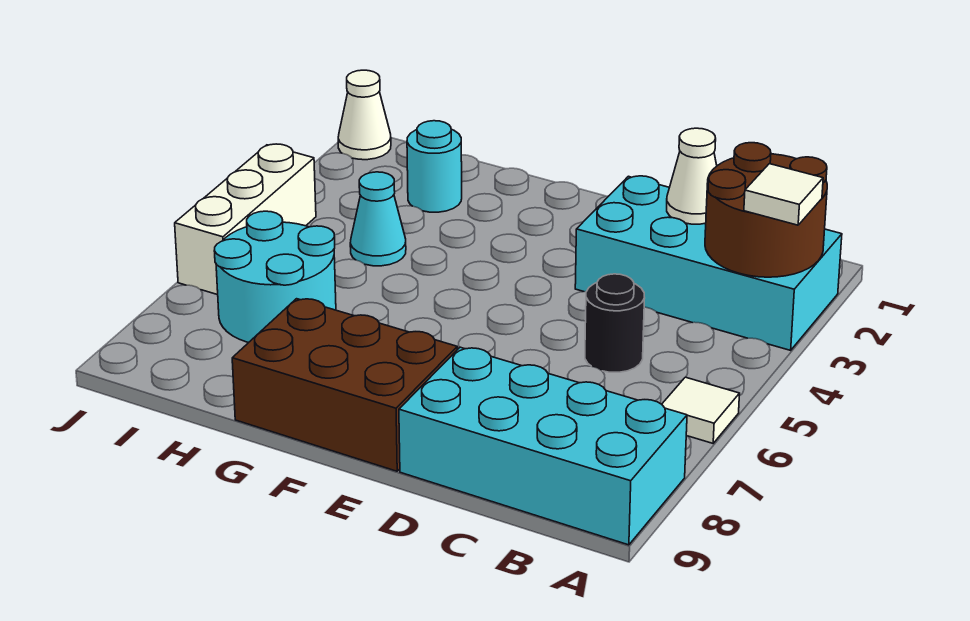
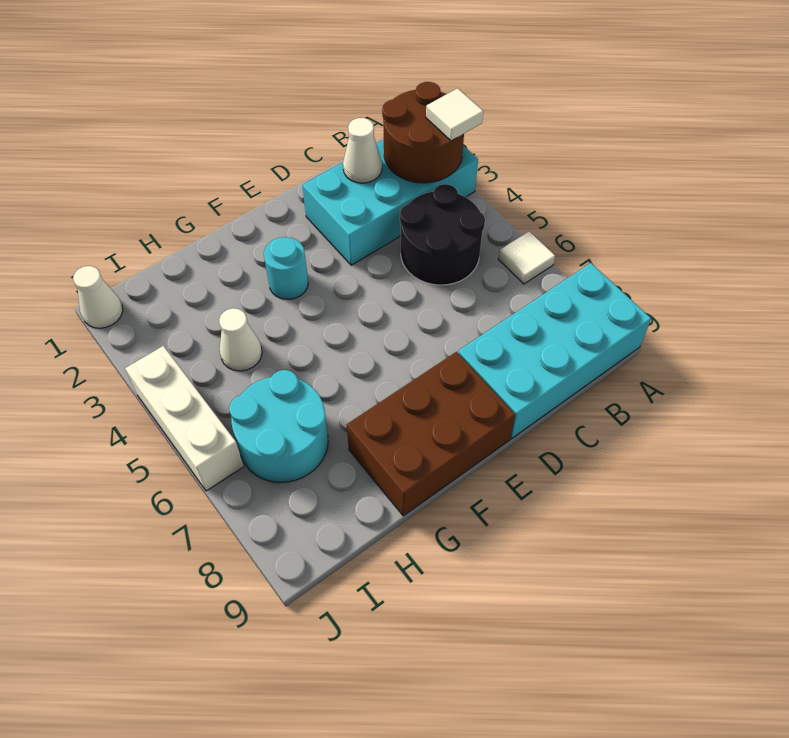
black 1x1 round brick [585,274,645,372] -> black 2x2 round brick [400,184,485,285]
cyan 1x1 round brick [407,121,462,212] -> cyan 1x1 round brick moved to [264,237,308,299]
cyan 1x1 cone [350,172,406,266] -> white 1x1 cone [219,308,262,371]

